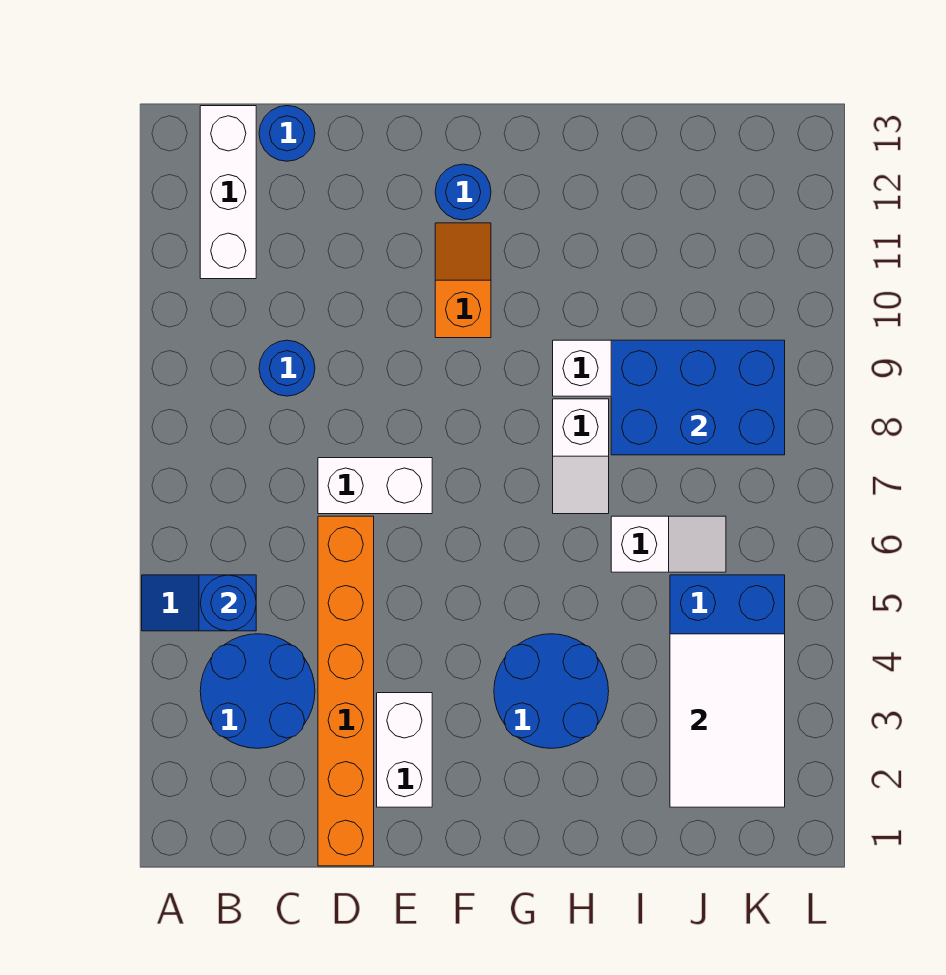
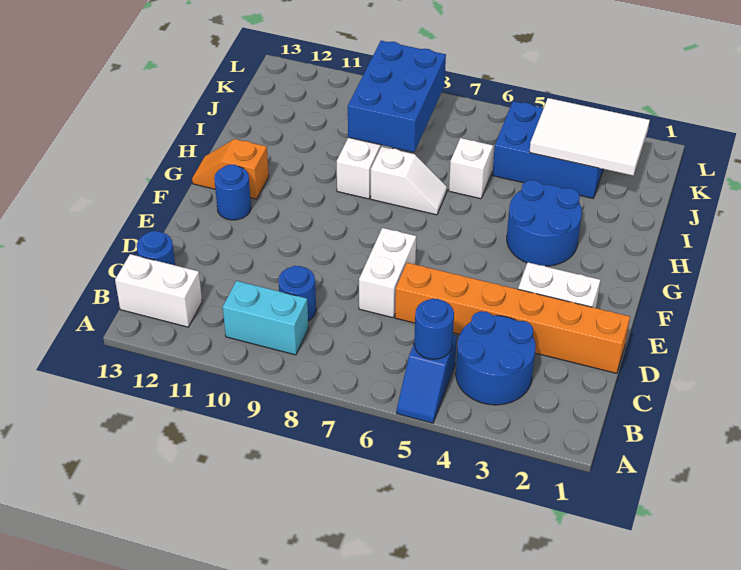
none -> cyan 1x2 brick [223,281,308,355]
white 1x3 brick [200,106,256,279] -> white 1x2 brick [115,254,202,327]
orange 1x2 slope [435,223,491,338] -> orange 1x2 slope moved to [192,139,269,199]

